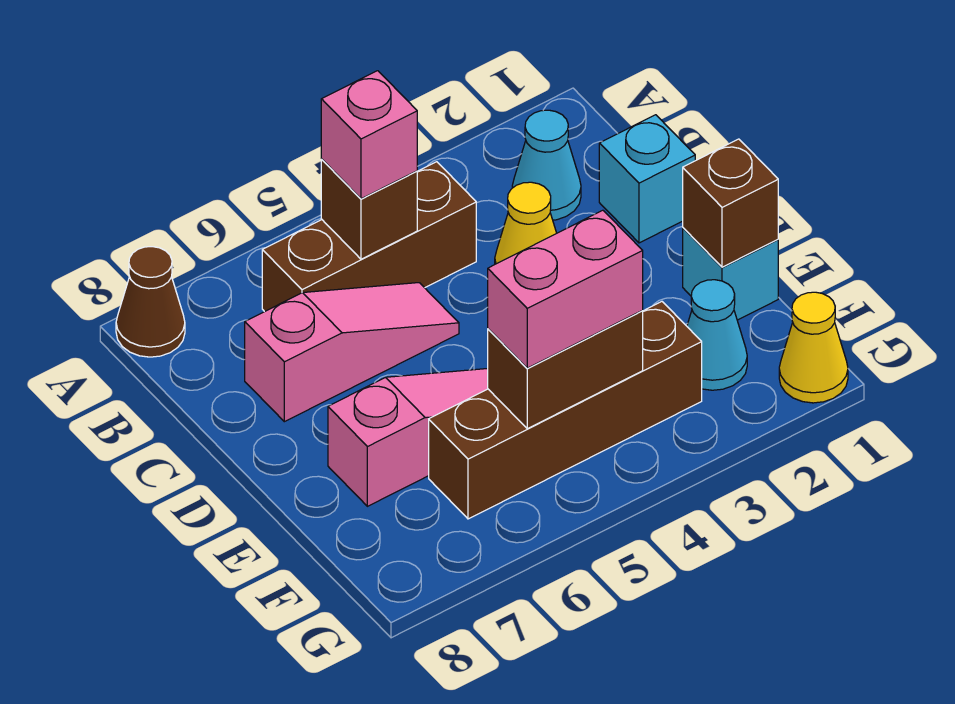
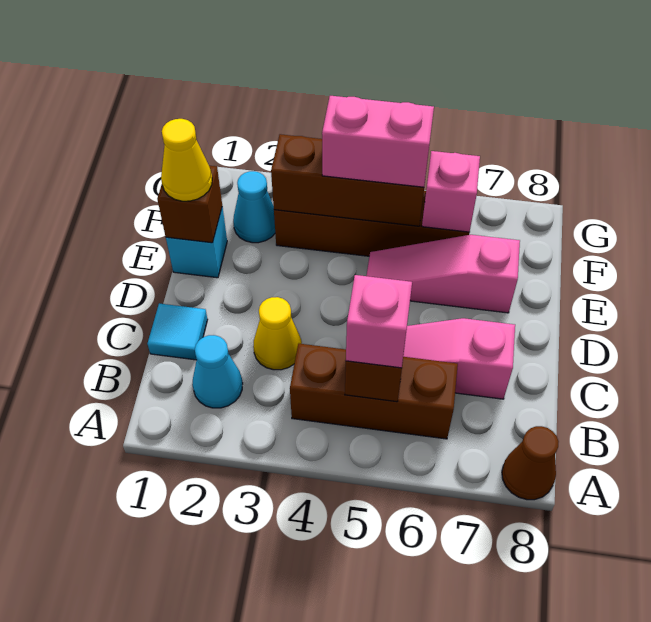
cyan 1x1 brick [599,115,695,243] -> cyan 1x1 tile [147,303,208,360]
brown 1x2 brick [488,311,643,429] -> brown 1x3 brick [271,134,424,226]
none -> pink 1x1 brick [422,151,480,232]
yellow 1x1 cone [779,292,848,403] -> yellow 1x1 cone moved to [161,119,212,201]

